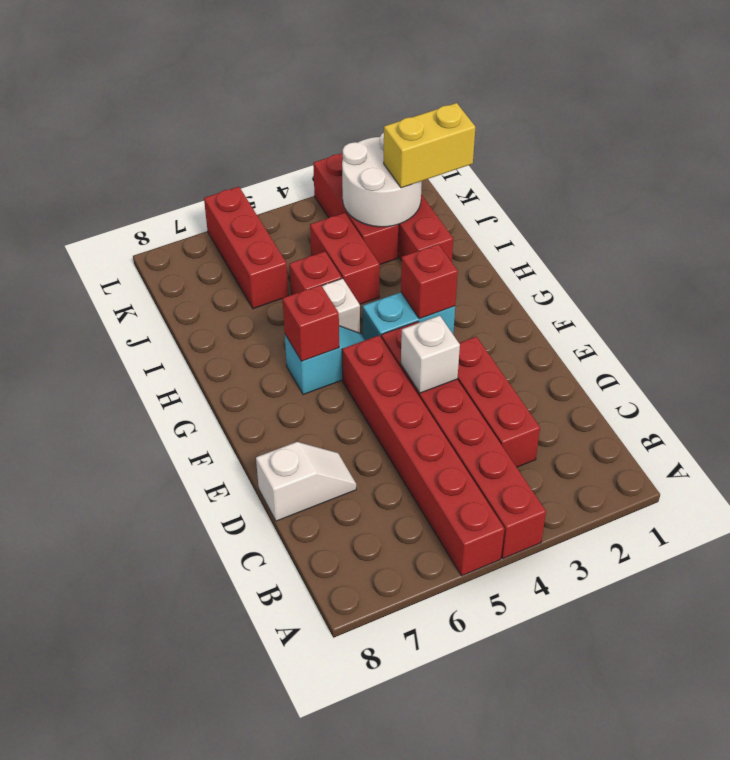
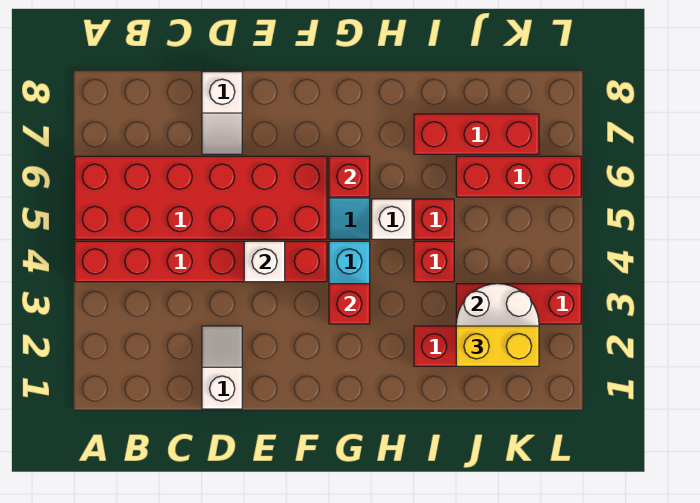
red 1x6 brick [342,335,504,576] -> red 2x6 brick [75,156,327,239]
red 1x3 brick [457,337,540,467] -> red 1x3 brick moved to [414,114,539,154]
none -> white 1x2 slope [202,326,242,409]
red 1x2 brick [310,213,380,304] -> red 1x1 brick [414,241,454,282]
yellow 1x2 brick [384,103,475,188] -> yellow 1x2 brick turned to [456,326,539,366]

